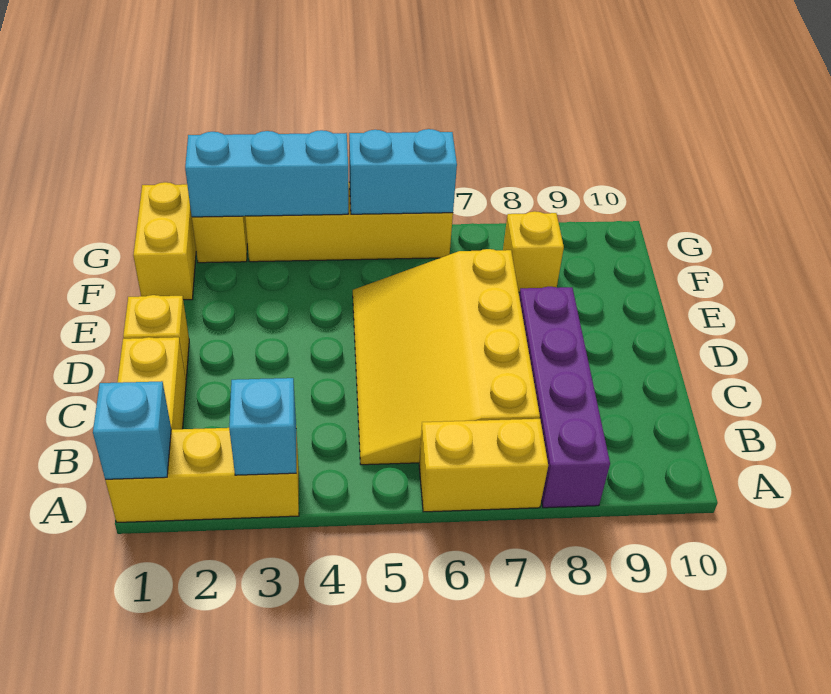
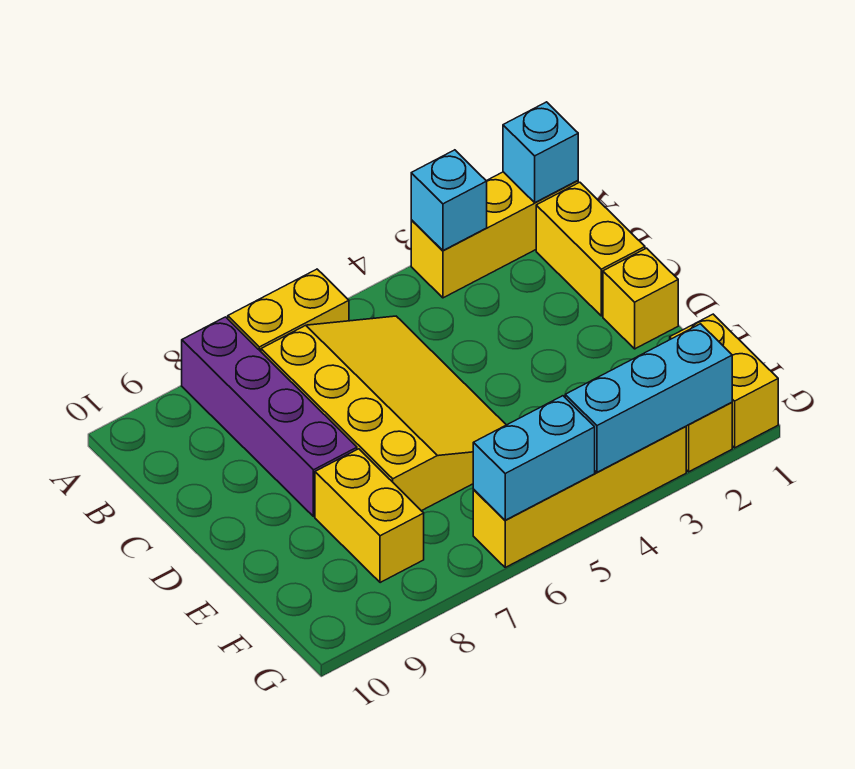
yellow 1x1 brick [503,211,564,292] -> yellow 1x2 brick [315,449,424,583]

